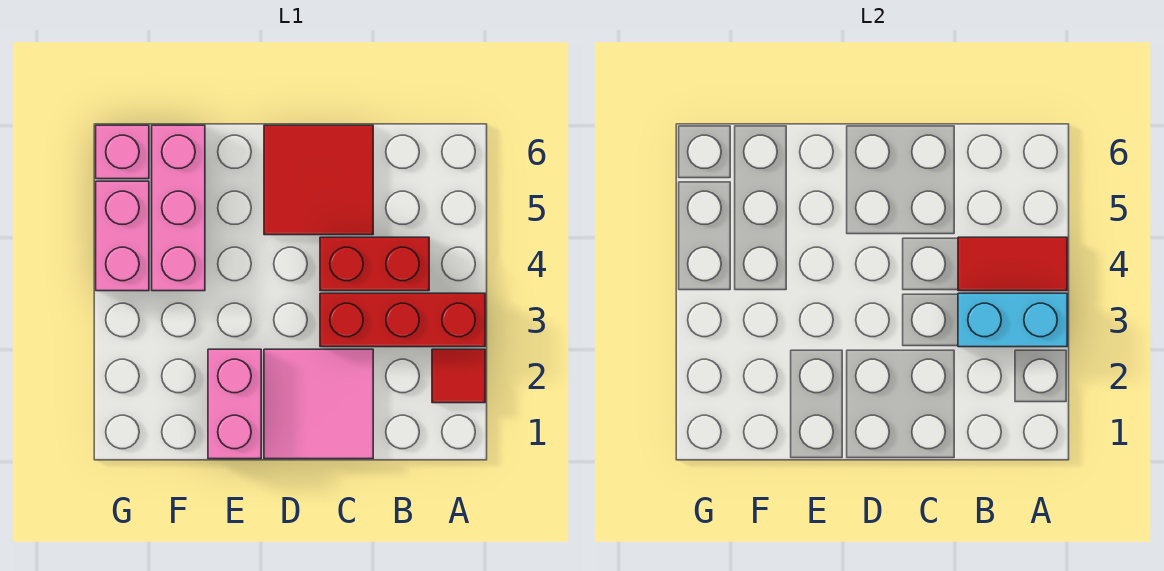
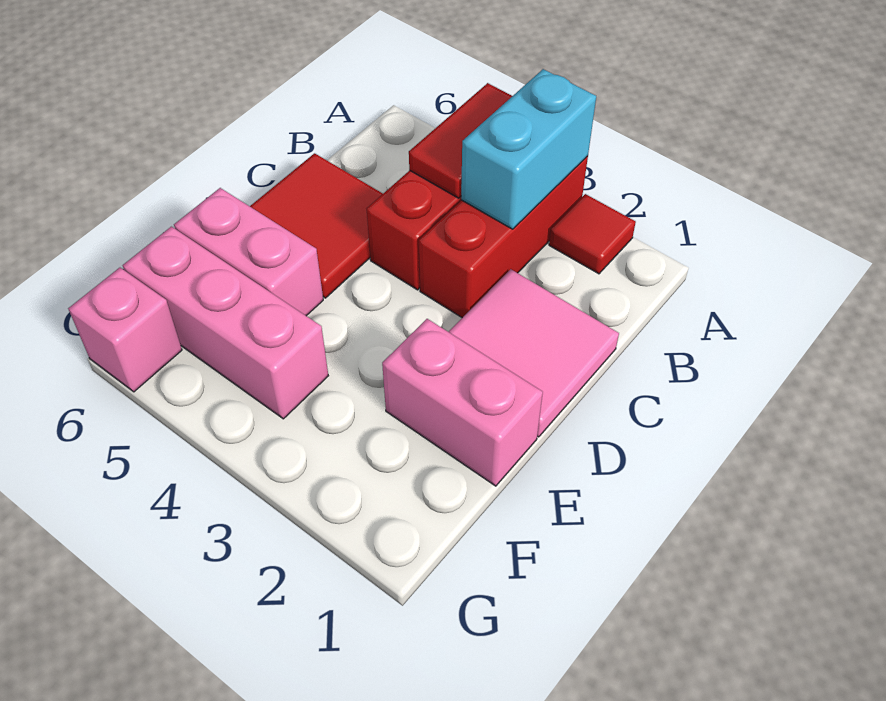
pink 1x2 brick [96,181,149,291] -> pink 1x2 brick moved to [174,188,323,316]

